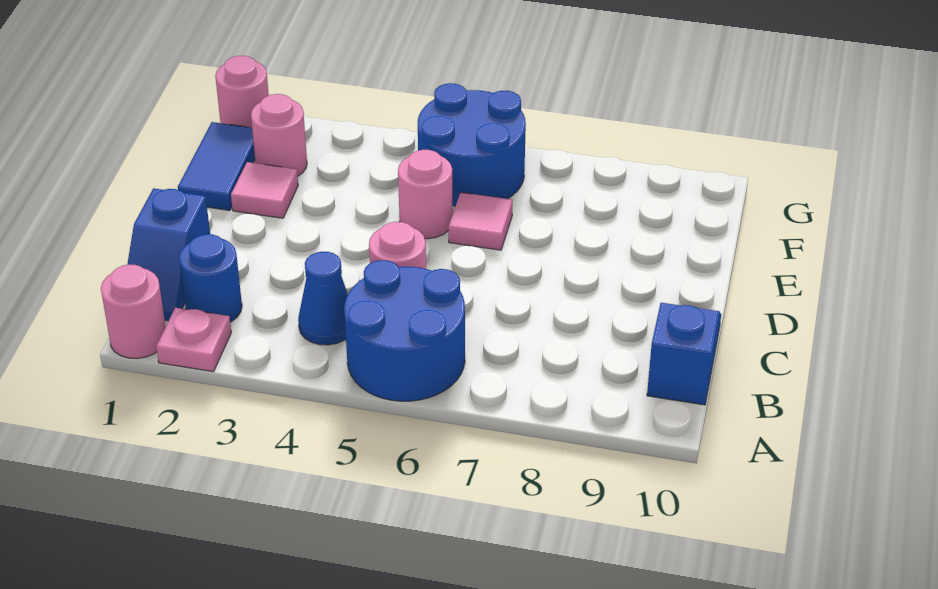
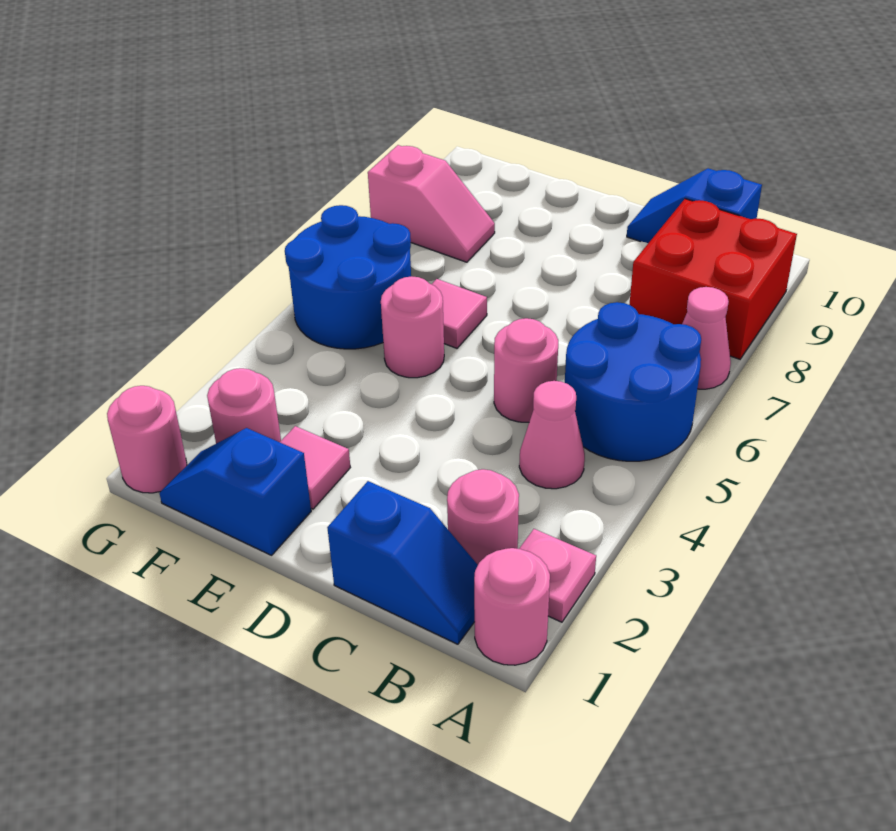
none -> pink 1x1 cone [682,287,731,389]
none -> red 2x2 brick [629,199,797,359]
blue 1x1 round brick [179,234,242,322] -> pink 1x1 round brick [447,469,519,565]
blue 1x1 cone [298,252,348,345] -> pink 1x1 cone [519,381,585,489]
blue 1x2 tile [178,122,255,211] -> blue 1x2 slope [159,428,311,555]
none -> pink 1x2 slope [368,145,495,262]

